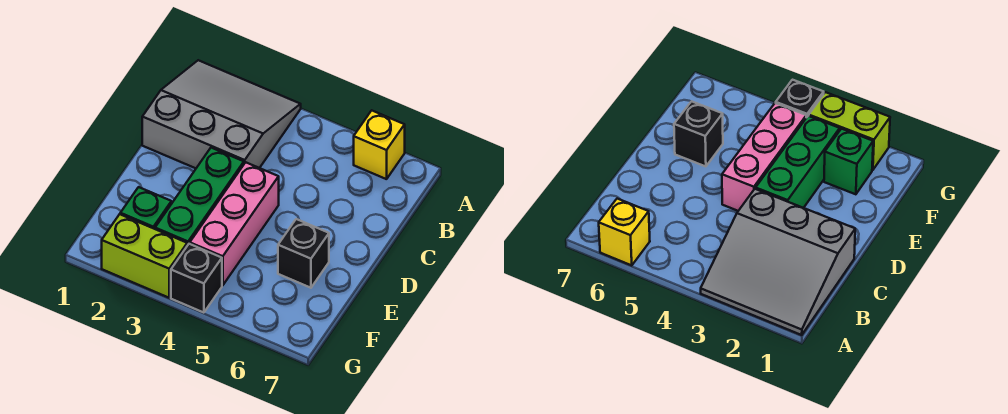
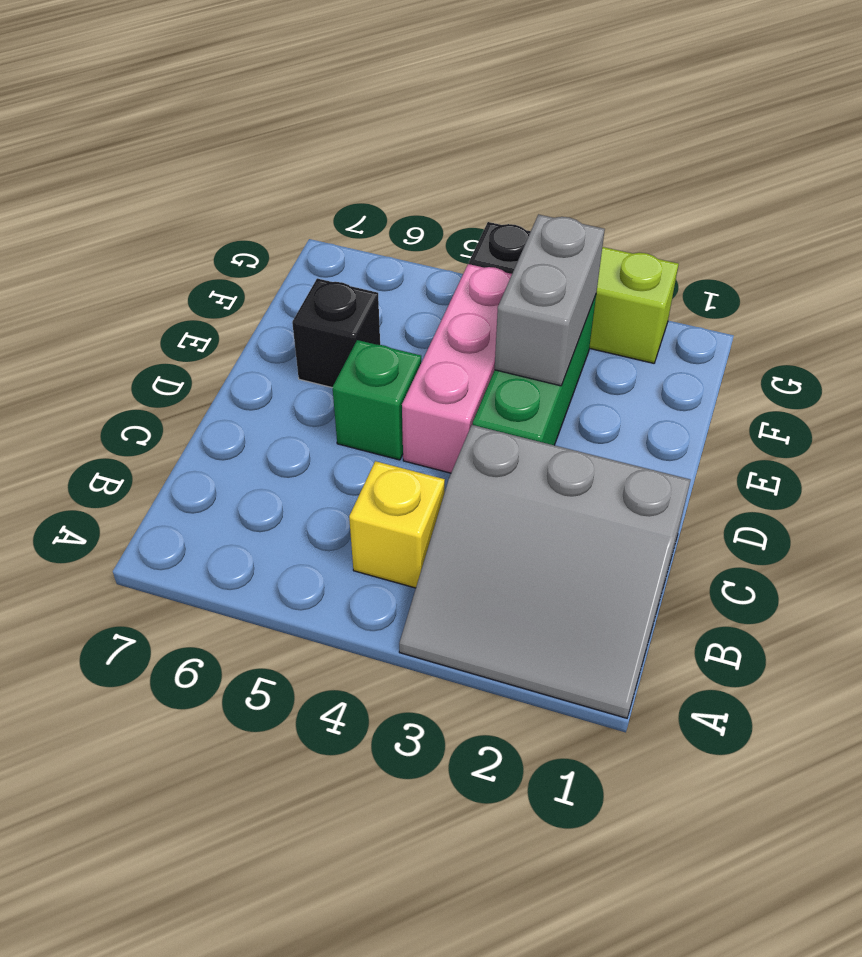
yellow 1x1 brick [354,110,405,179] -> yellow 1x1 brick moved to [349,461,445,588]
none -> grey 1x2 brick [495,215,605,386]
green 1x1 brick [120,187,171,229] -> green 1x1 brick moved to [333,340,421,460]

